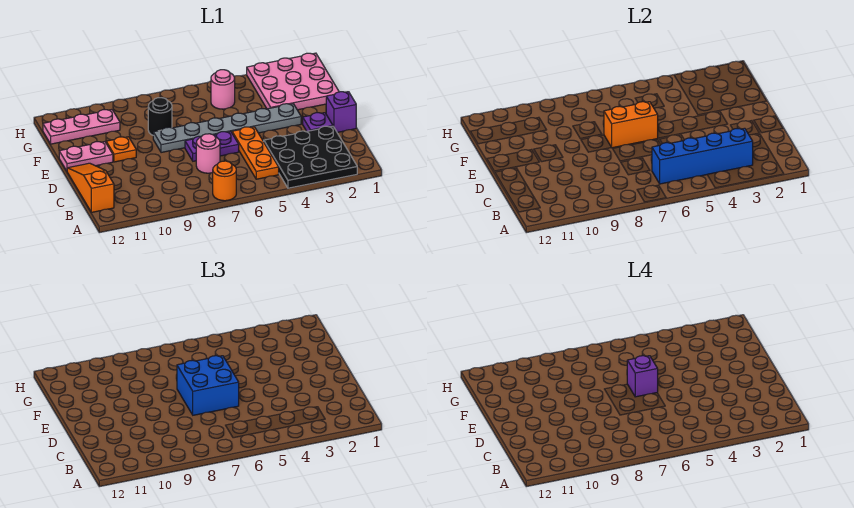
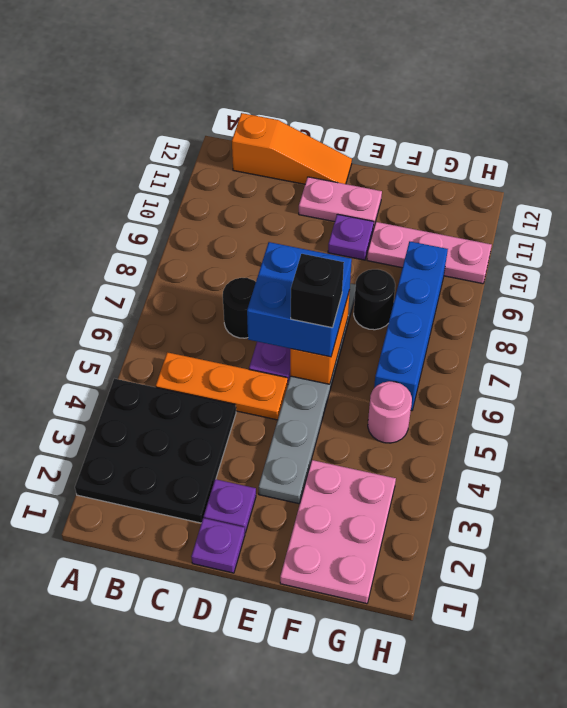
orange 1x1 round brick [213,161,236,201] -> none
blue 1x4 brick [652,128,753,184] -> blue 1x4 brick moved to [374,241,448,411]
pink 1x1 round brick [196,134,220,173] -> black 1x1 round brick [223,278,256,338]
purple 1x1 brick [326,92,356,132] -> purple 1x1 plate [191,518,245,573]
purple 1x1 brick [627,356,658,397] -> black 1x1 brick [291,254,344,328]
orange 1x1 plate [106,137,136,162] -> purple 1x1 plate [328,214,374,260]
pink 1x2 plate [59,142,113,171] -> pink 1x2 plate turned to [299,177,382,229]
pink 3x3 plate [247,53,339,110] -> pink 2x3 plate [280,460,396,604]
pink 1x3 plate [43,110,120,144] -> pink 1x3 plate turned to [367,222,492,284]

